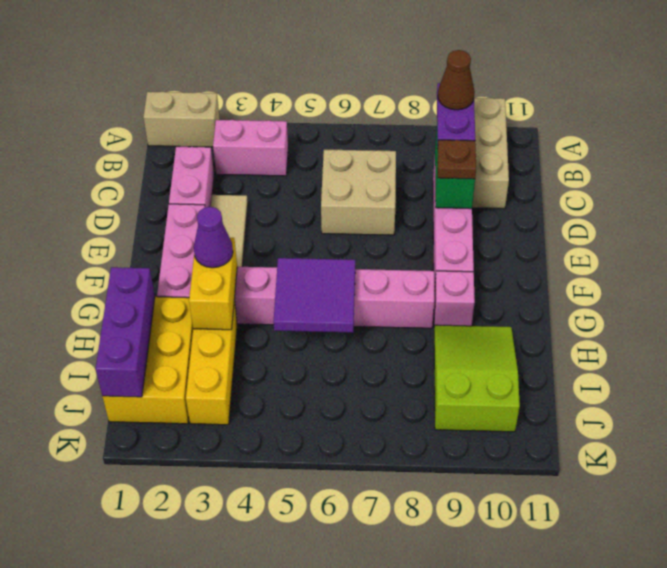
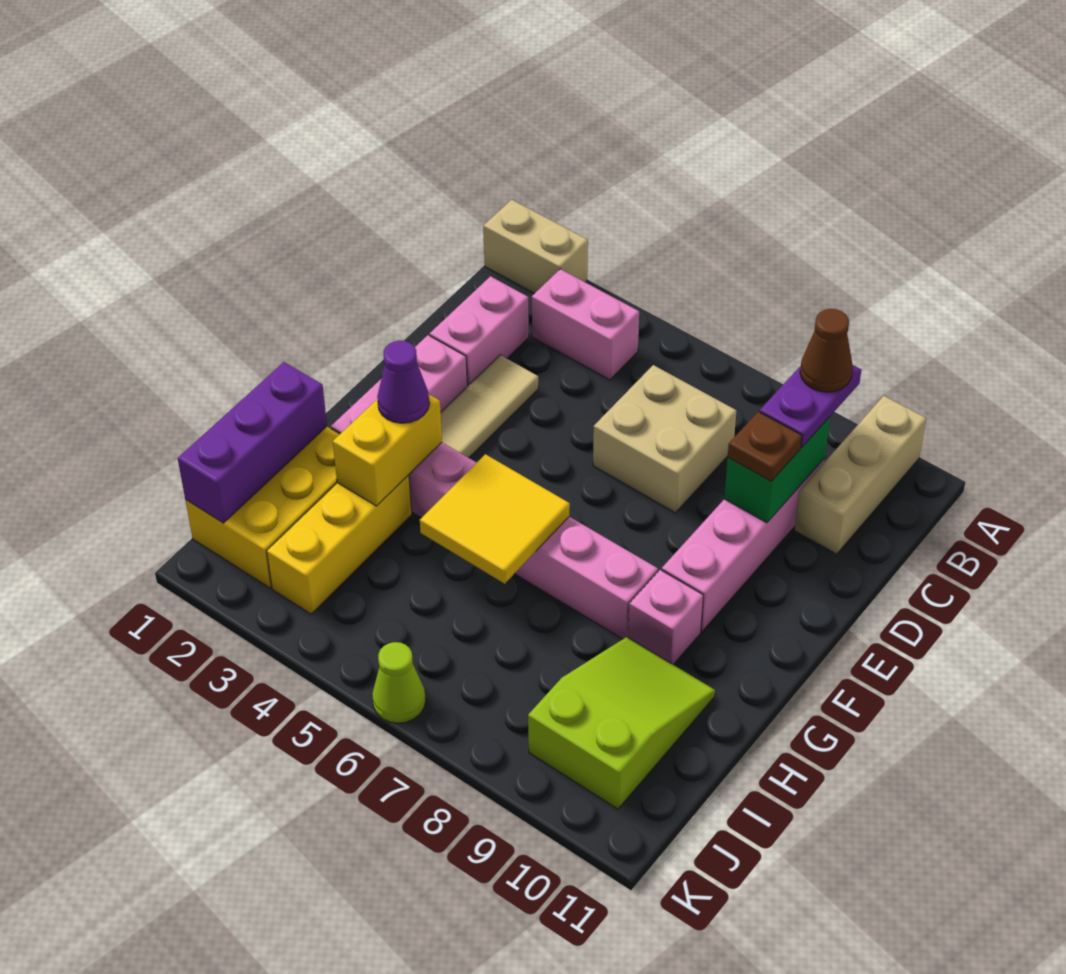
purple 2x2 tile [274,258,355,333] -> yellow 2x2 tile [420,454,570,584]
none -> lime 1x1 cone [372,642,426,723]

